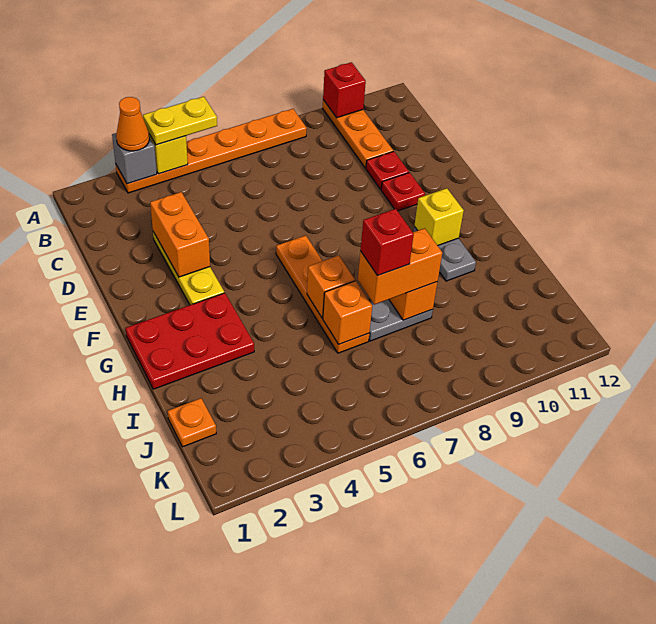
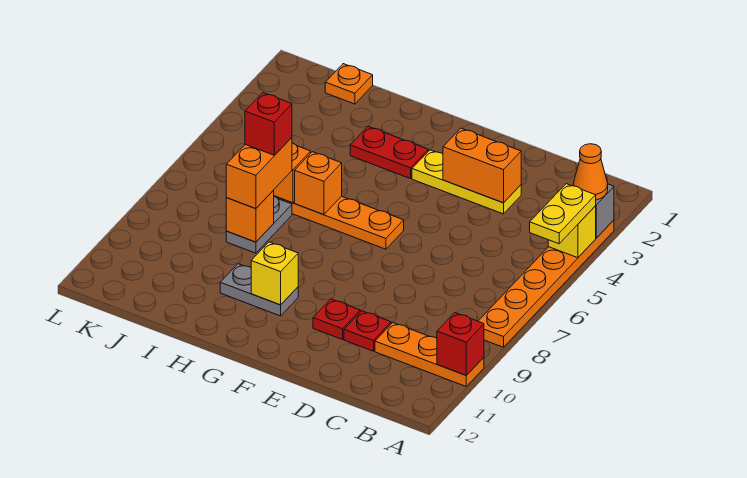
red 2x3 plate [126,293,254,389] -> red 1x2 plate [350,127,428,179]

